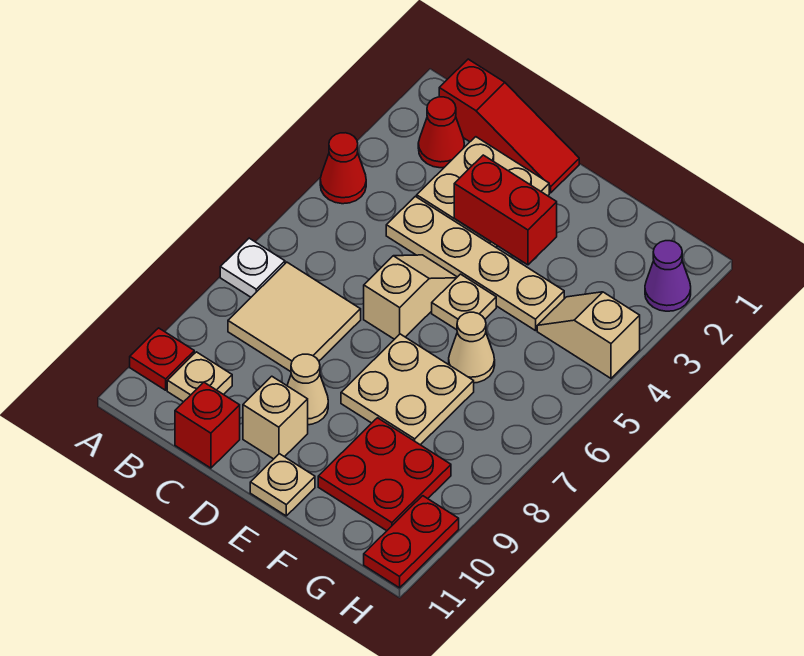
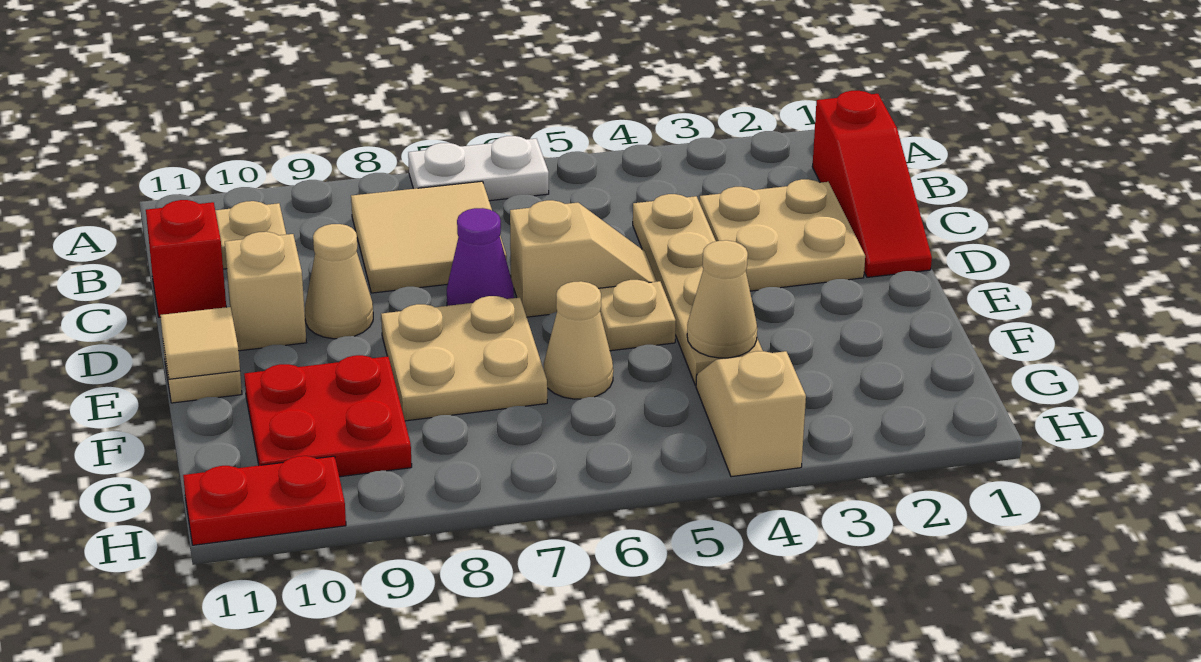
red 1x1 cone [320,133,366,204] -> none
white 1x1 plate [220,238,285,297] -> white 1x2 plate [408,136,549,201]
red 1x1 plate [130,328,194,390] -> none
red 1x1 cone [418,97,464,168] -> none
red 1x2 brick [454,155,557,265] -> none
none -> tan 1x1 tile [160,307,240,379]
none -> tan 1x1 cone [687,240,757,358]
purple 1x1 cone [645,241,691,311] -> purple 1x1 cone moved to [447,208,514,306]

